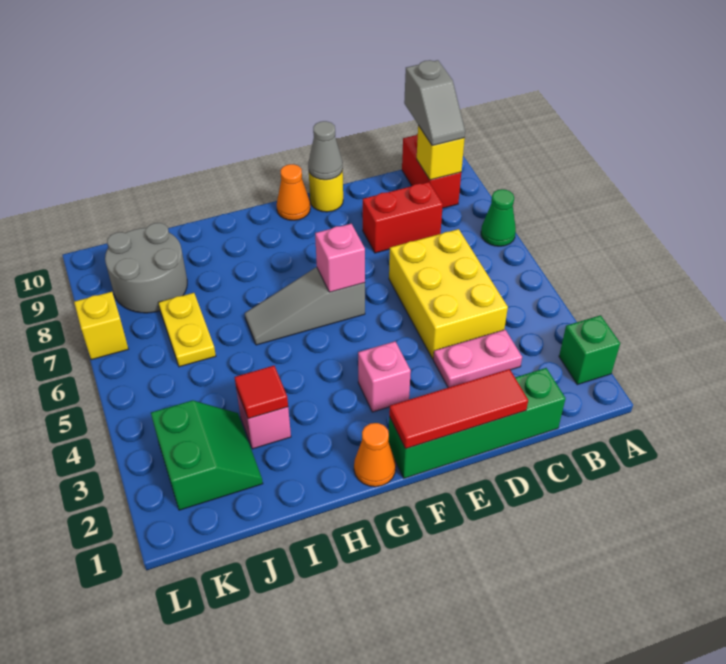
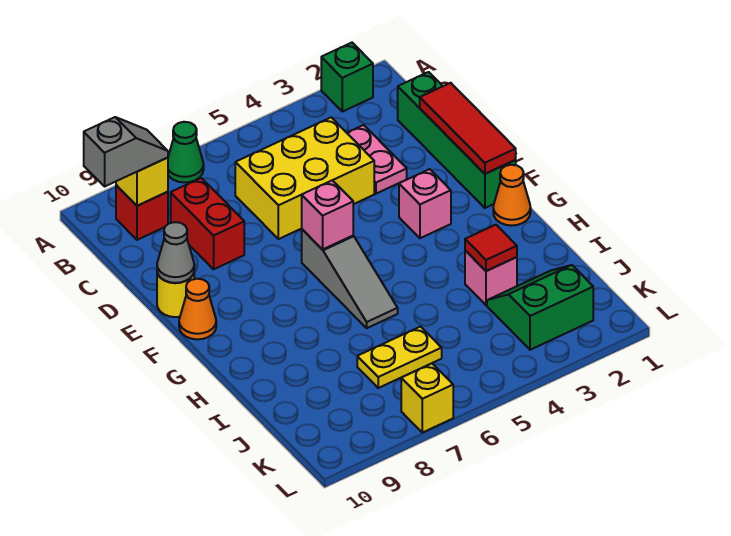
red 1x2 brick [402,134,461,208] -> red 1x1 brick [116,185,168,240]
grey 2x2 round brick [105,223,187,313] -> none

